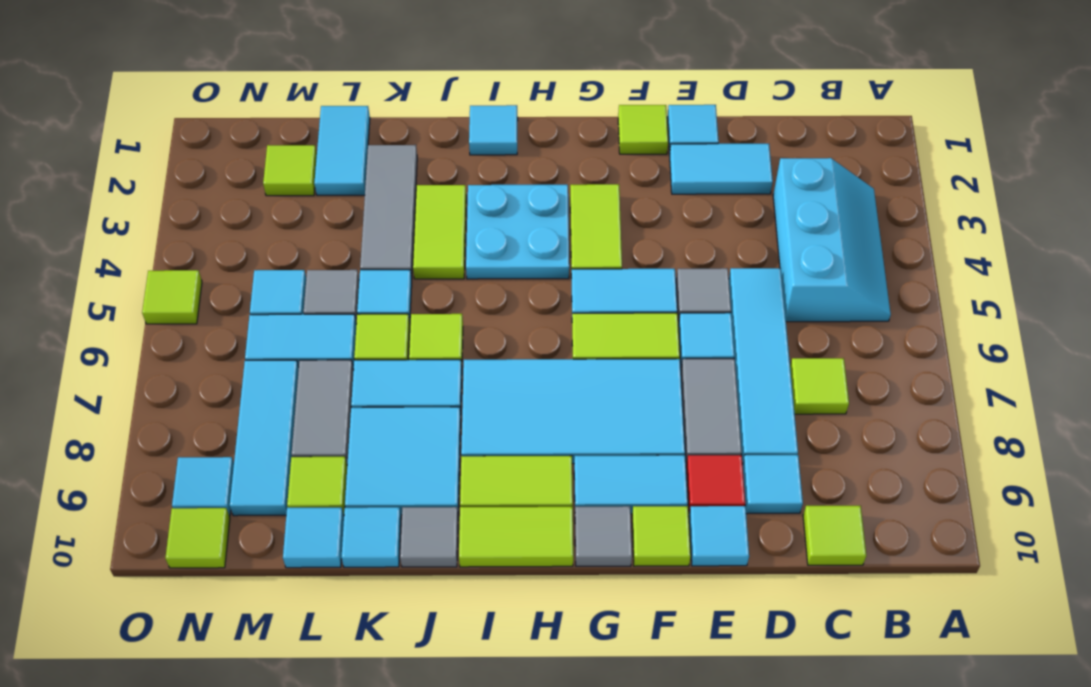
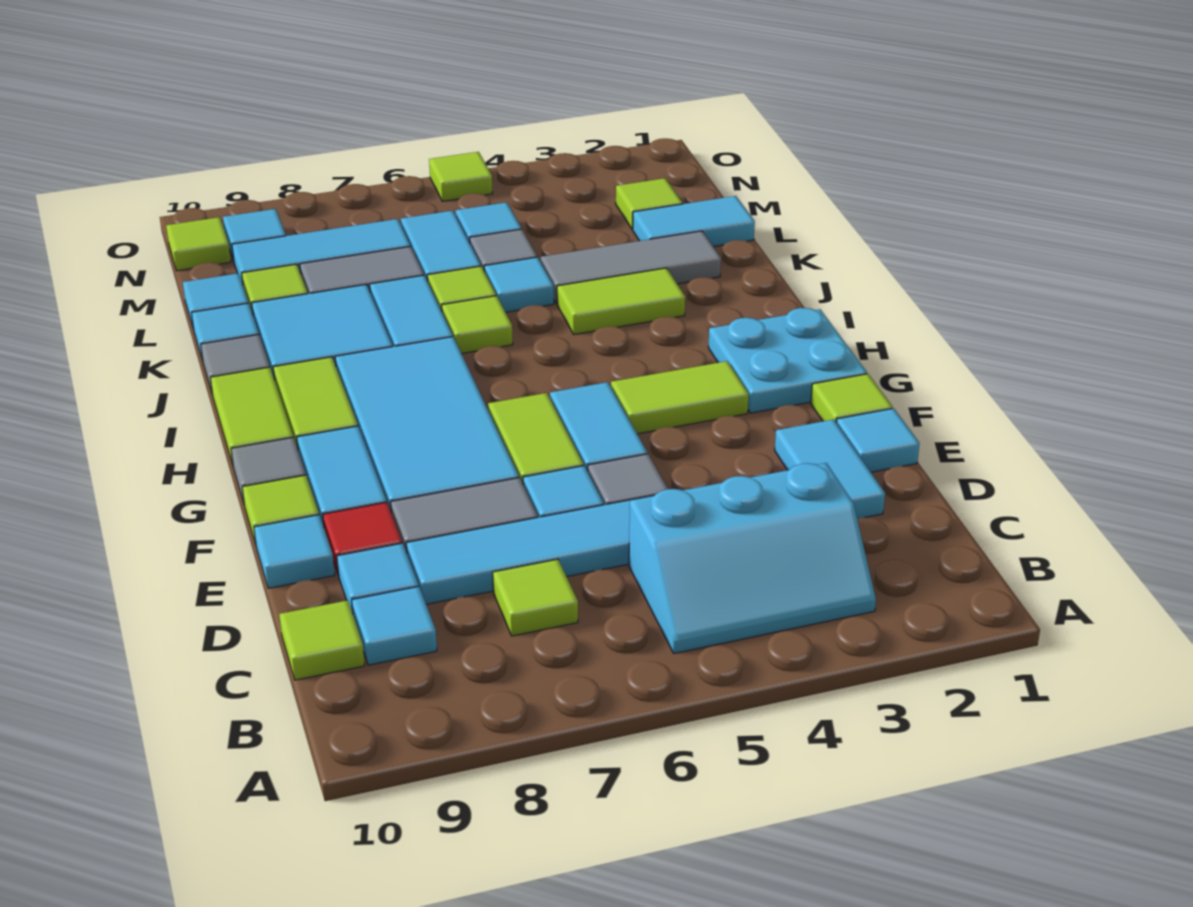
cyan 2x2 plate [466,185,569,279] -> cyan 2x2 plate moved to [708,308,867,413]
cyan 1x1 tile [469,105,518,155] -> cyan 1x1 tile moved to [352,586,437,665]

